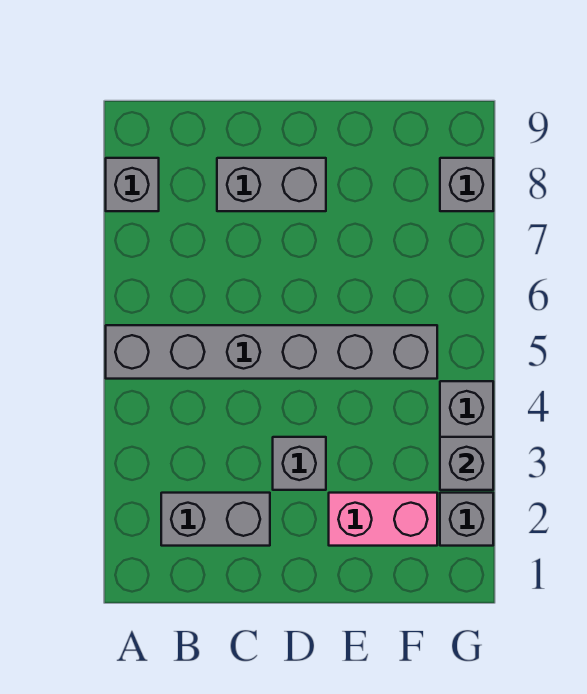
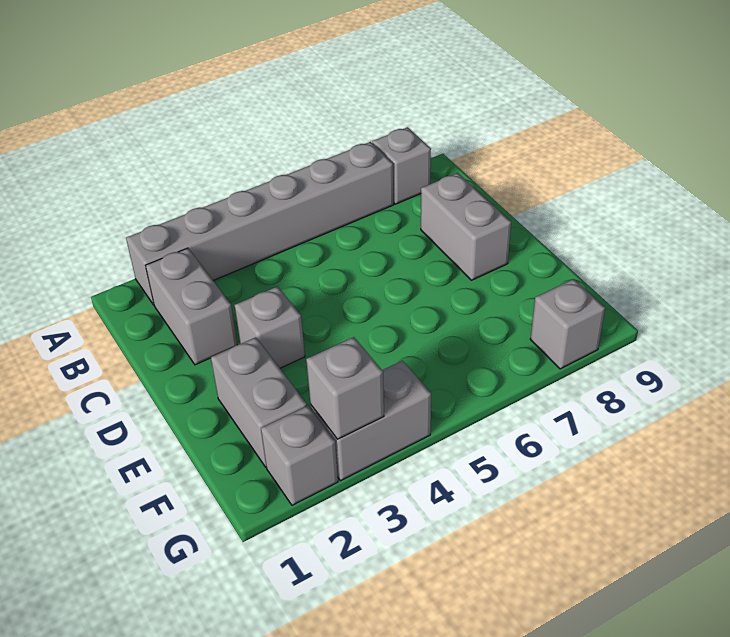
grey 1x6 brick [106,325,437,379] -> grey 1x6 brick turned to [126,142,394,305]
pink 1x2 brick [329,493,437,546] -> grey 1x2 brick [211,337,307,467]

